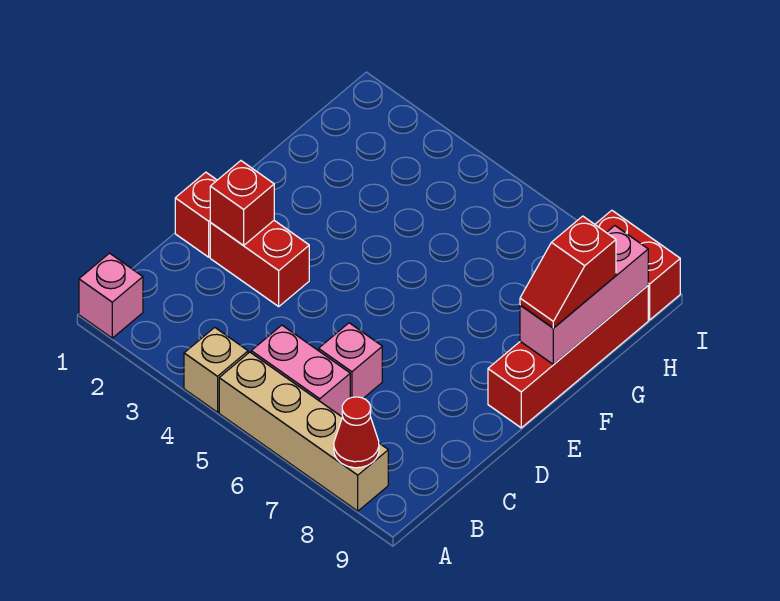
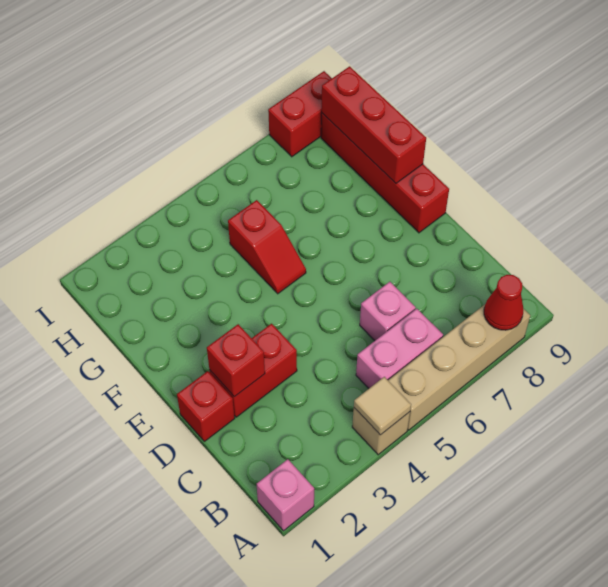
none -> tan 1x1 tile [354,377,411,435]
pink 1x3 brick [520,226,648,365] -> red 1x3 brick [321,66,426,183]
red 1x2 slope [520,216,616,328] -> red 1x2 slope moved to [228,200,306,294]

